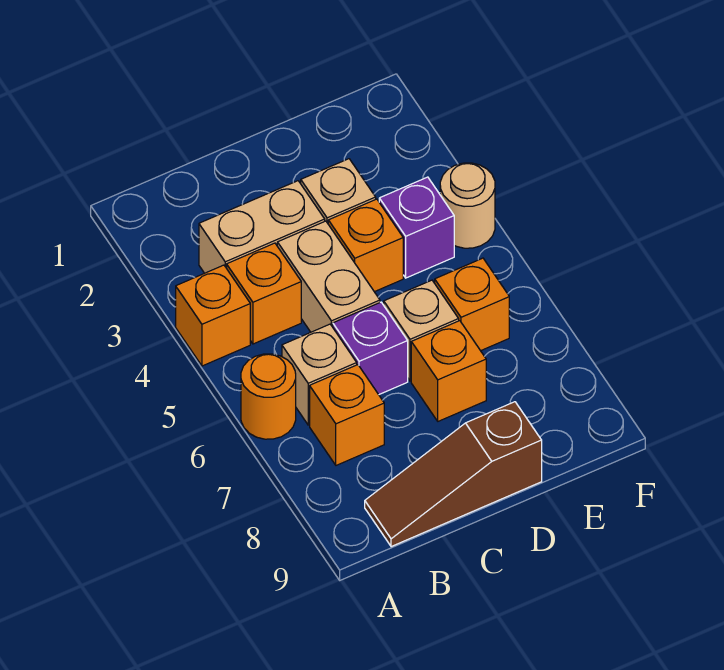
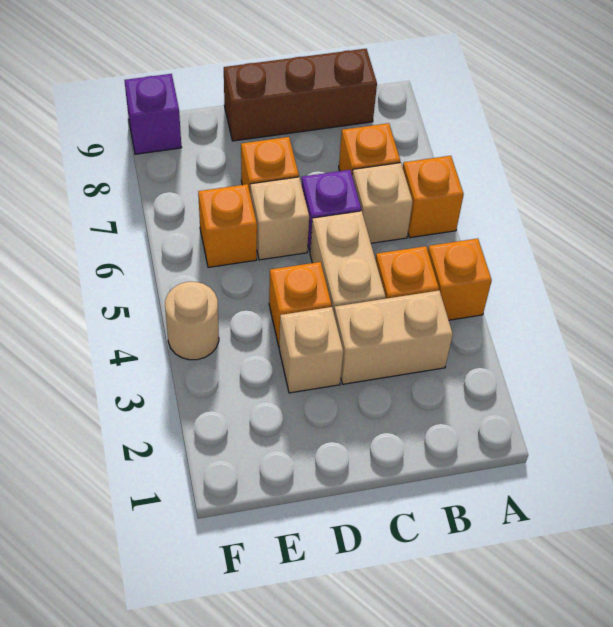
orange 1x1 round brick [241,354,296,439] -> orange 1x1 brick [403,156,464,238]
brown 1x3 slope [365,402,542,547] -> brown 1x3 brick [224,49,377,141]
purple 1x1 brick [379,177,454,278] -> purple 1x1 brick moved to [124,74,182,154]

